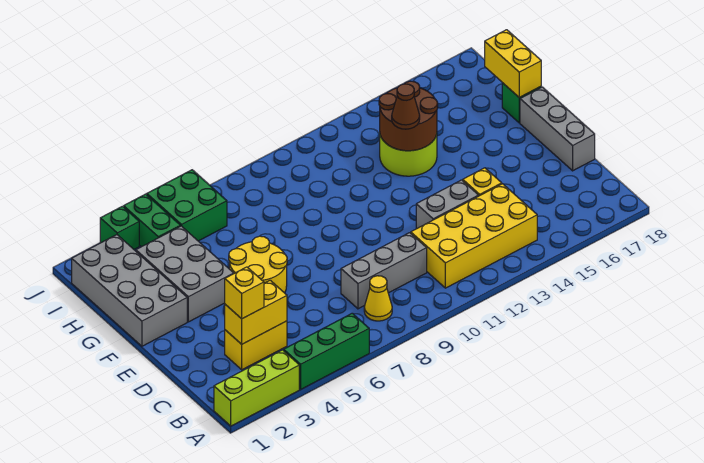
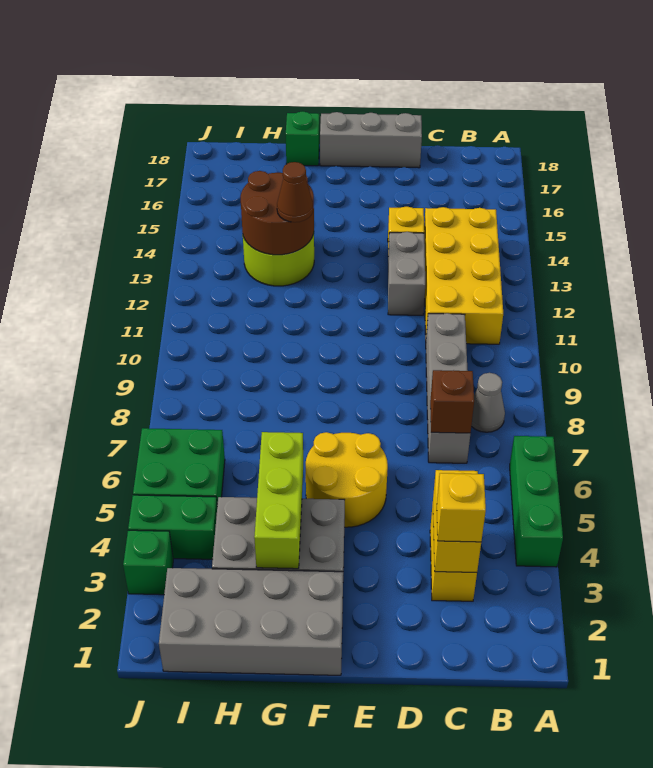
lime 1x3 brick [214,350,299,426] -> lime 1x3 brick moved to [254,432,303,569]
yellow 1x1 cone [364,276,392,321] -> grey 1x1 cone [471,373,505,432]
none -> brown 1x1 brick [430,370,474,433]
grey 1x3 brick [341,233,427,309] -> grey 1x4 brick [426,313,470,463]
yellow 1x2 brick [485,30,541,97] -> none

